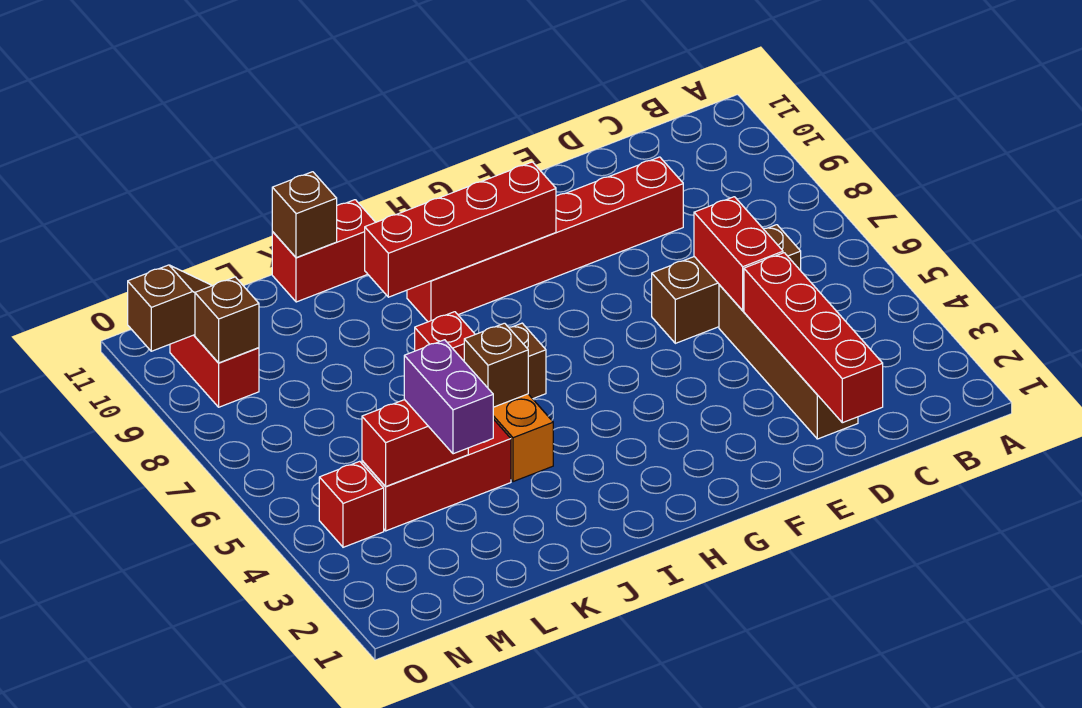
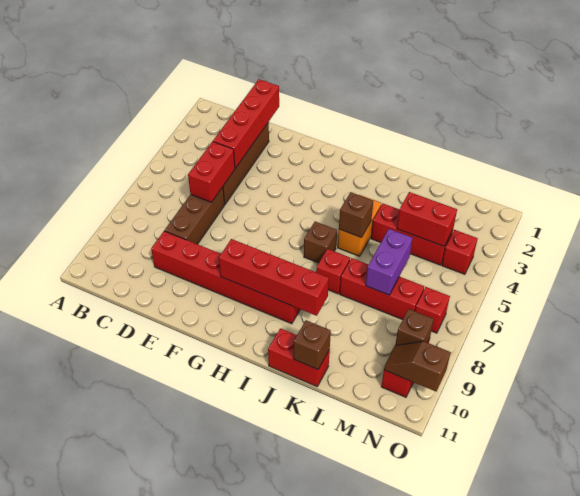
brown 1x3 brick [652,225,801,343] -> brown 1x3 brick turned to [165,187,225,244]
none -> red 1x3 brick [340,258,424,320]
purple 1x2 brick [404,340,493,454] -> purple 1x2 brick moved to [366,229,412,295]
none -> red 1x1 brick [415,287,450,333]

